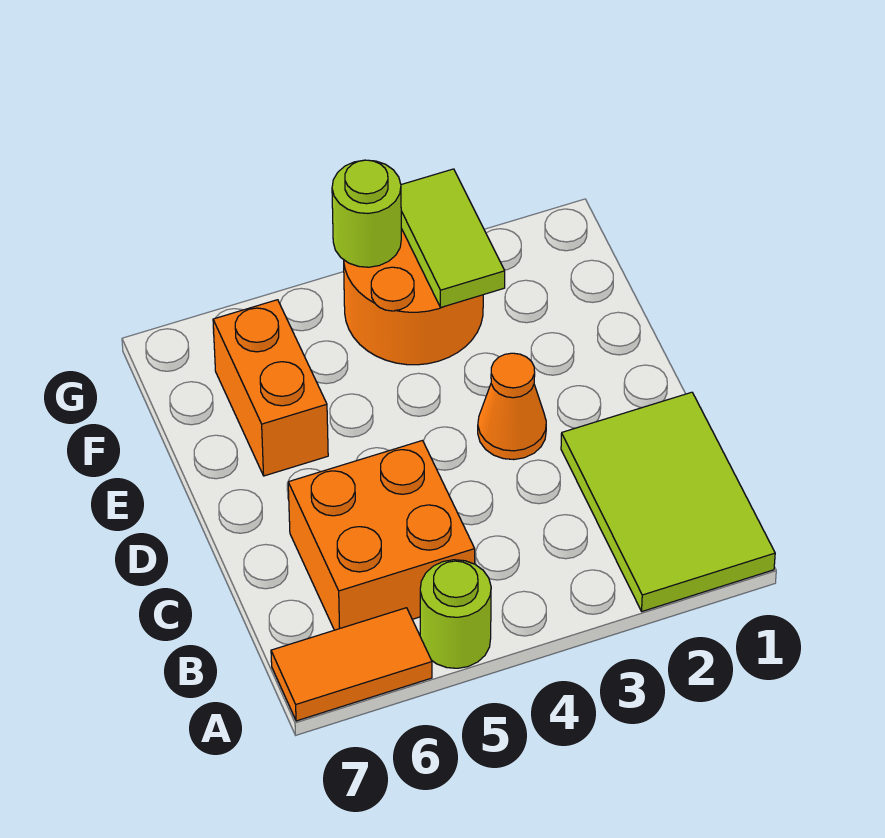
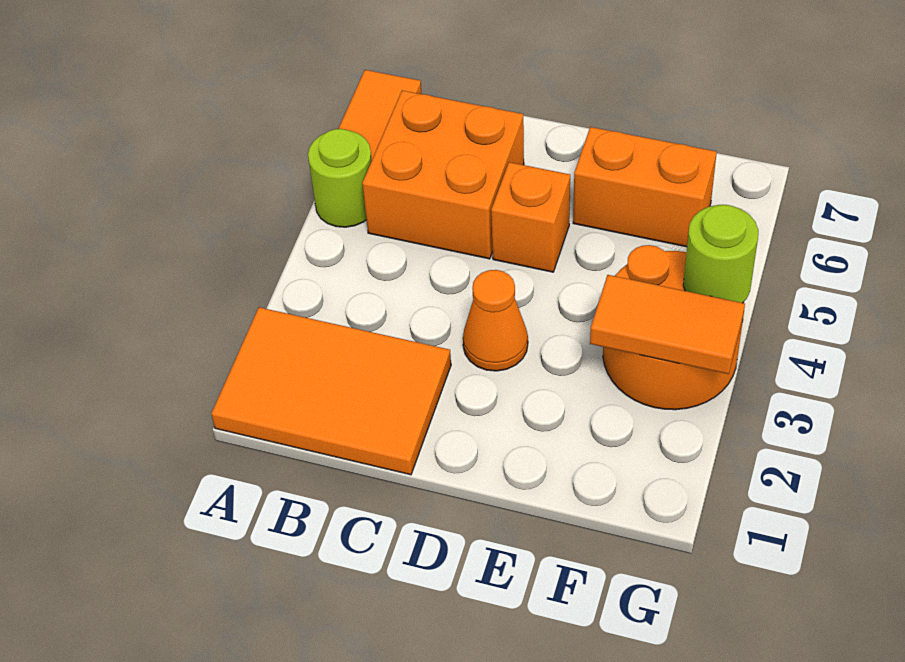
lime 2x3 tile [561,392,775,611] -> orange 2x3 tile [211,307,451,475]
none -> orange 1x1 brick [491,162,570,272]
lime 1x2 tile [401,169,505,307] -> orange 1x2 tile [590,275,745,374]

